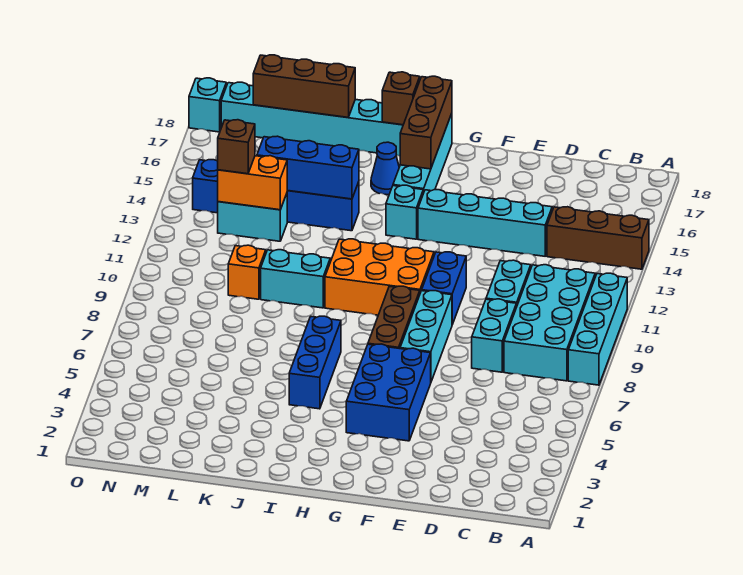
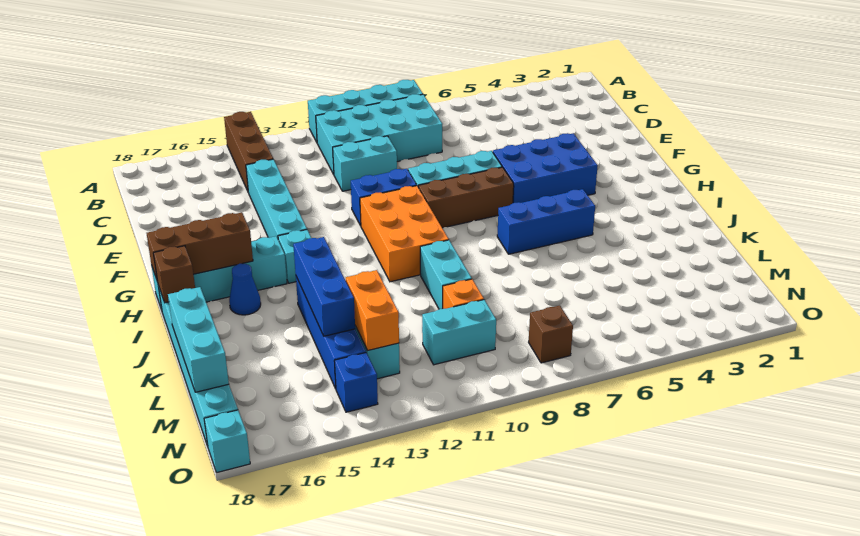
cyan 1x2 brick [472,299,516,372] -> cyan 1x2 brick moved to [422,300,496,365]
brown 1x3 brick [253,55,355,117] -> cyan 1x3 brick [168,287,229,392]
brown 1x1 brick [218,120,255,174] -> brown 1x1 brick moved to [529,305,573,363]

